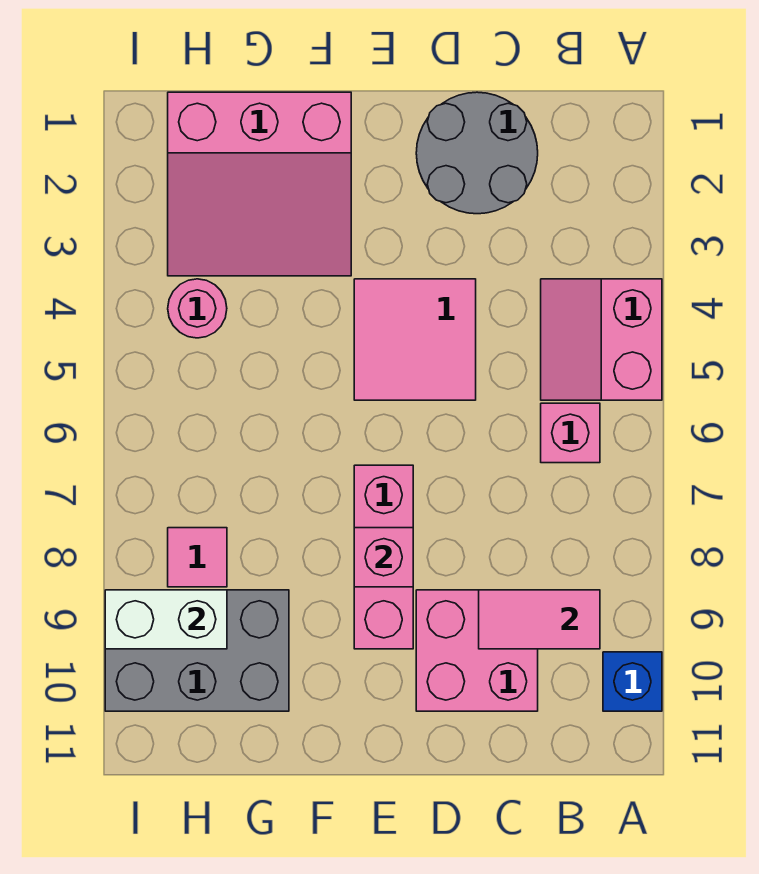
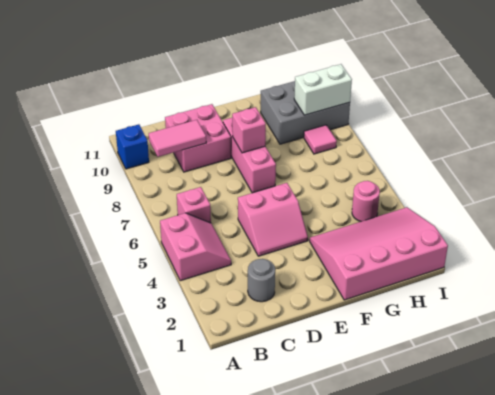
grey 2x2 round brick [416,92,538,214] -> grey 1x1 round brick [248,259,275,302]
pink 2x2 tile [354,279,476,400] -> pink 2x2 slope [238,183,308,256]
pink 3x3 slope [168,92,351,276] -> pink 3x4 slope [310,207,448,300]

